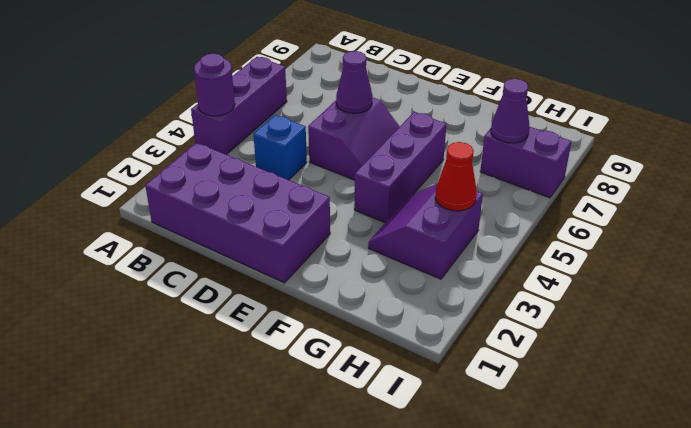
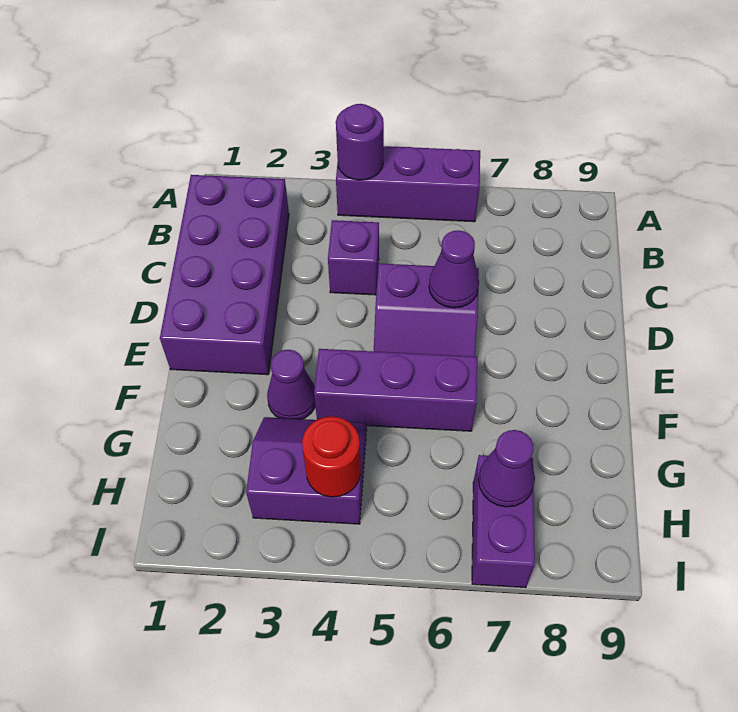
blue 1x1 brick [253,115,307,180] -> purple 1x1 brick [328,220,379,295]
none -> purple 1x1 cone [267,350,315,419]
red 1x1 cone [435,142,477,211] -> red 1x1 round brick [302,416,361,497]

